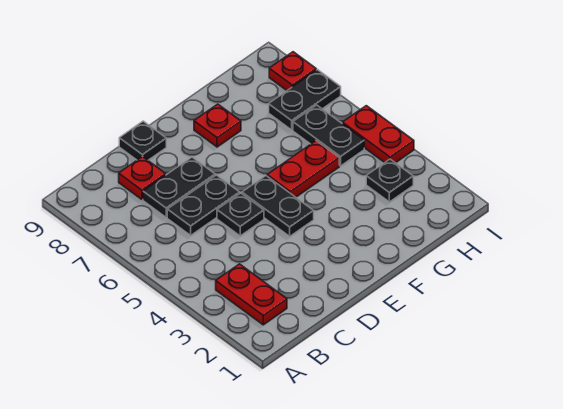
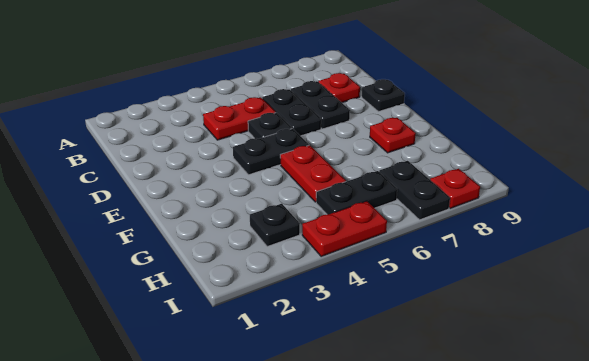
red 1x2 plate [216,264,287,325] -> red 1x2 plate moved to [203,97,276,140]

